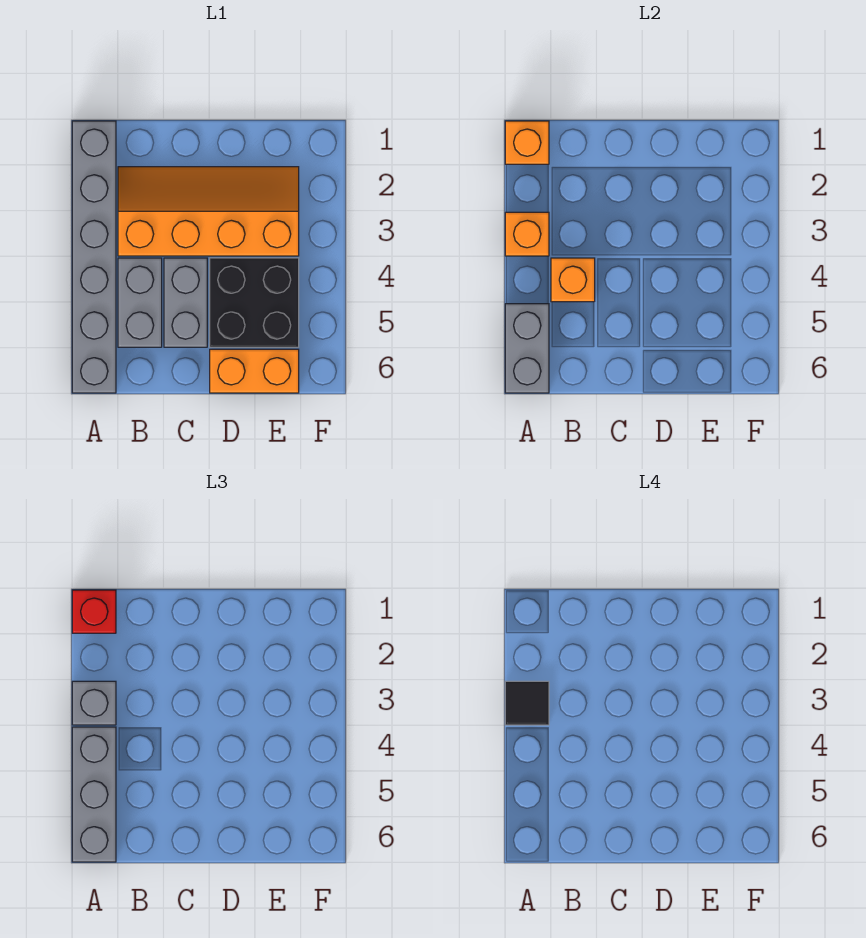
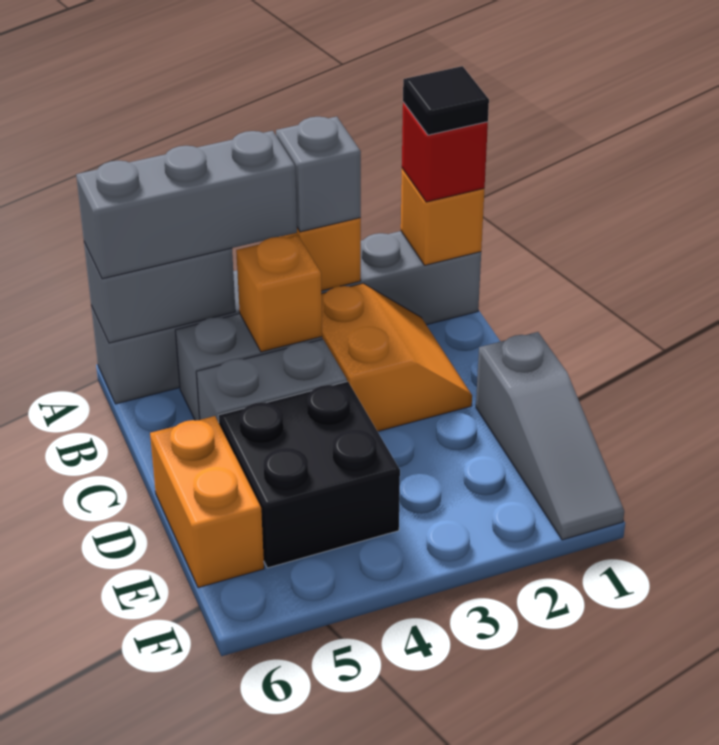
black 1x1 tile [505,681,549,725] -> black 1x1 tile moved to [403,66,489,135]
orange 2x4 slope [118,167,299,256] -> orange 2x2 slope [321,284,472,431]
none -> grey 1x3 slope [476,332,624,540]

